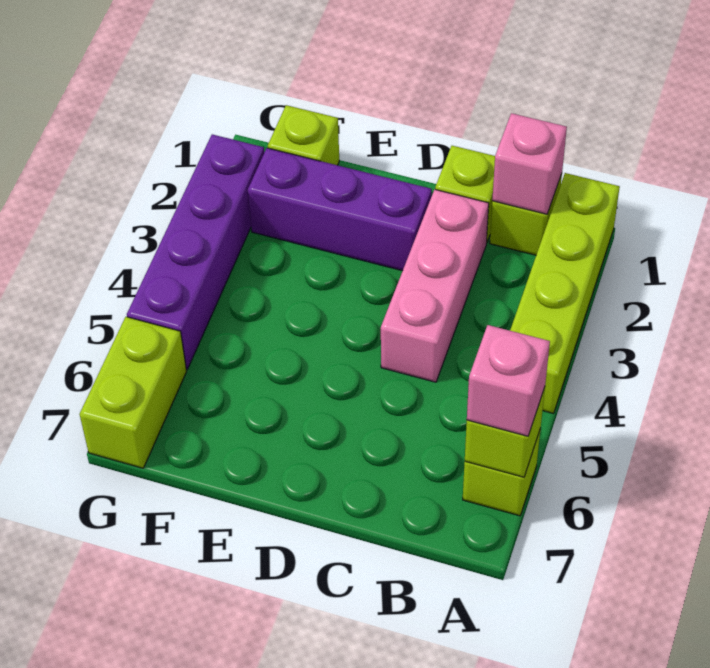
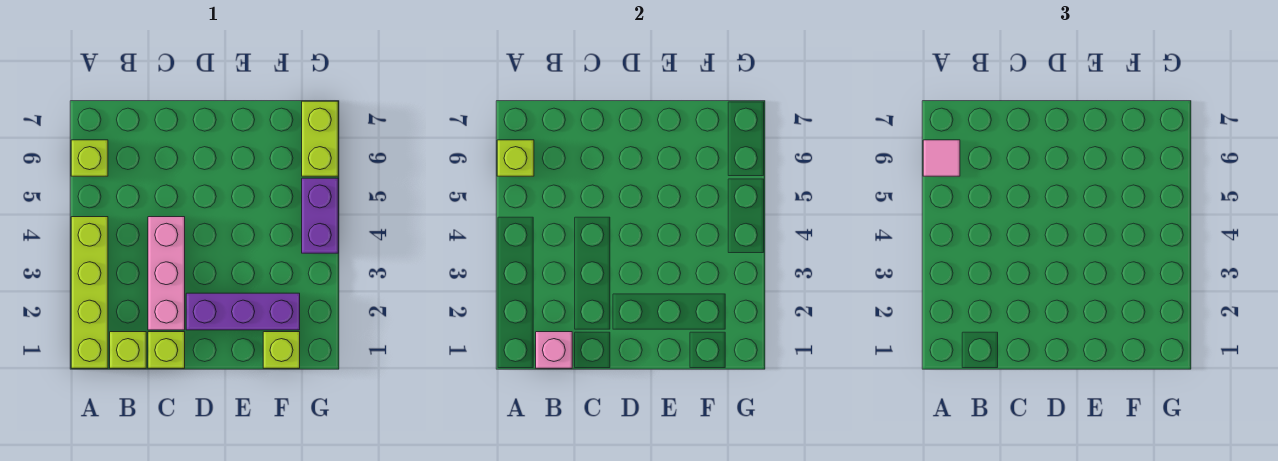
pink 1x1 brick [467,325,550,436] -> pink 1x1 tile [923,140,960,176]
purple 1x4 brick [127,134,264,369] -> purple 1x2 brick [302,178,338,253]

